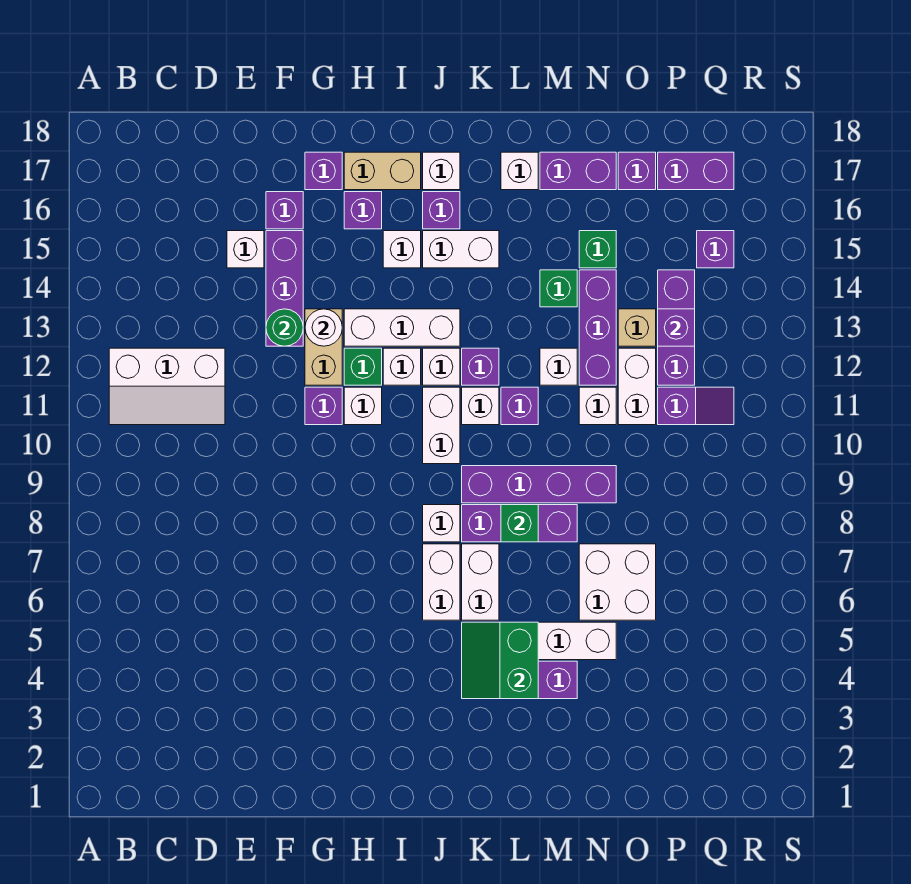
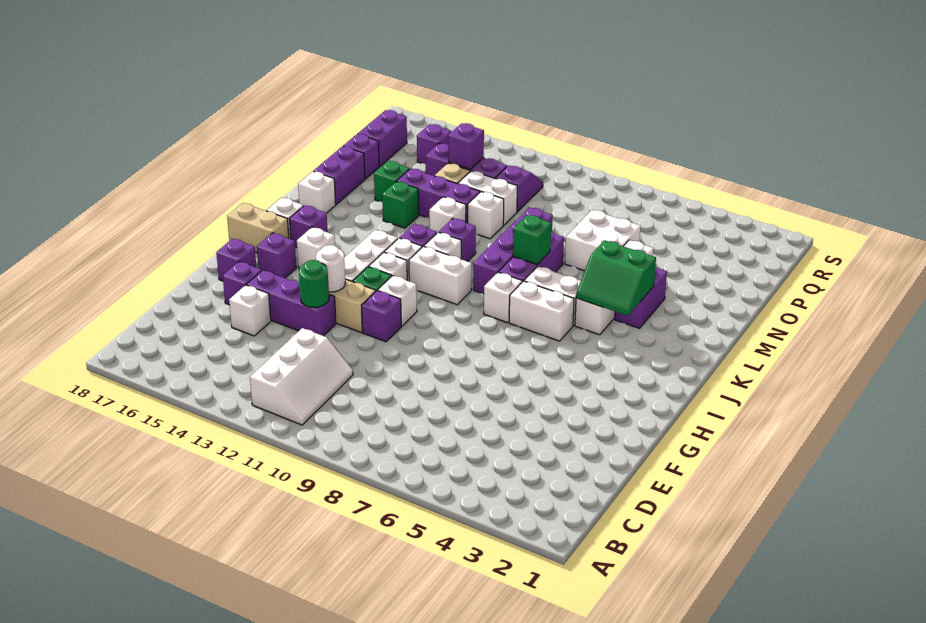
tan 1x2 brick [344,152,421,190] -> tan 1x2 brick turned to [227,203,289,253]
white 1x2 brick [423,231,499,268] -> none

